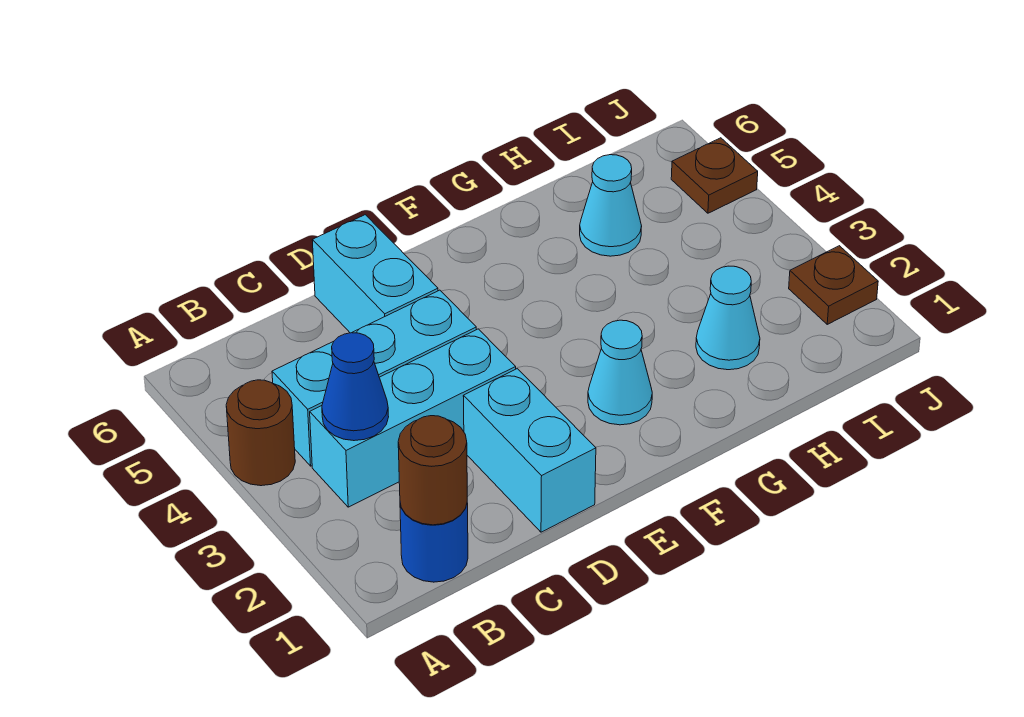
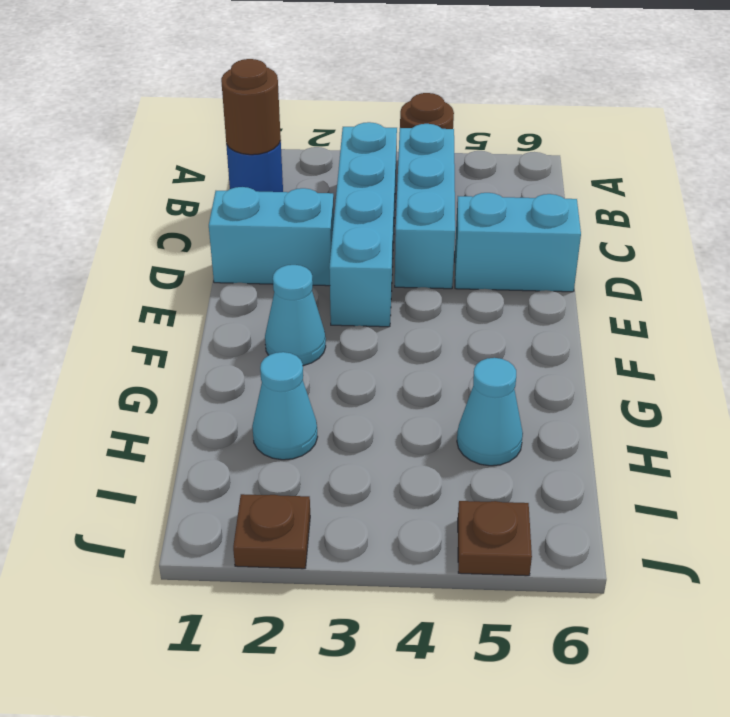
cyan 1x3 brick [310,329,516,507] -> cyan 1x4 brick [329,122,397,327]
blue 1x1 cone [322,333,389,441] -> none

